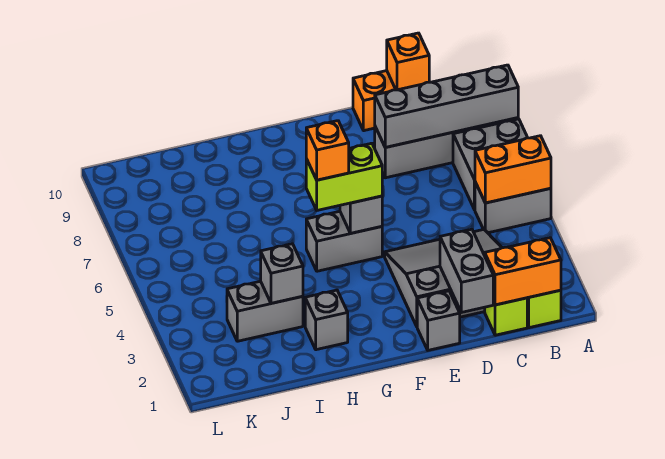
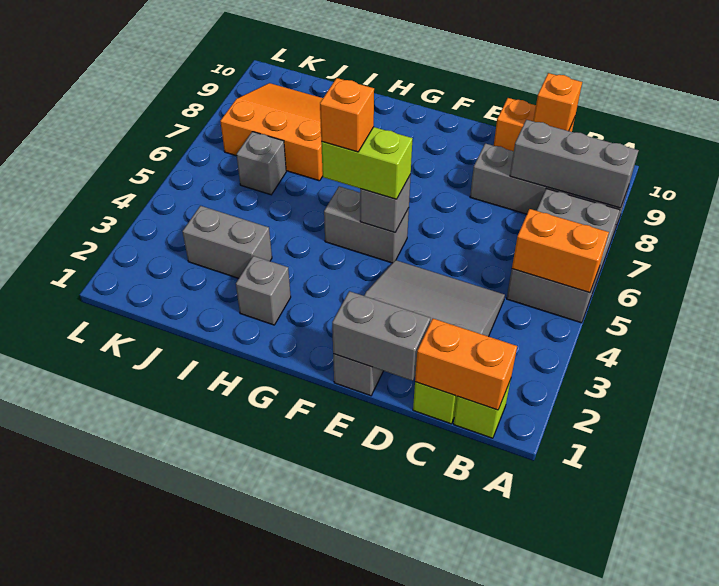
grey 1x4 brick [375,65,518,147] -> grey 1x3 brick [510,120,639,208]
grey 1x2 brick [440,229,493,312] -> grey 1x2 brick turned to [332,291,430,381]
grey 1x1 brick [261,244,303,303] -> grey 1x1 brick moved to [236,132,286,195]
none -> orange 3x3 slope [220,83,323,181]

